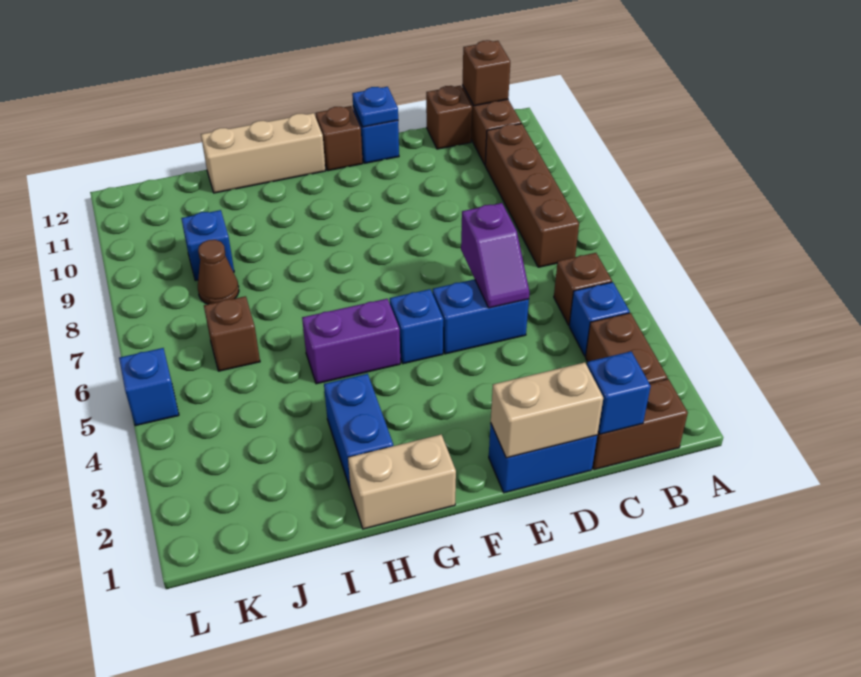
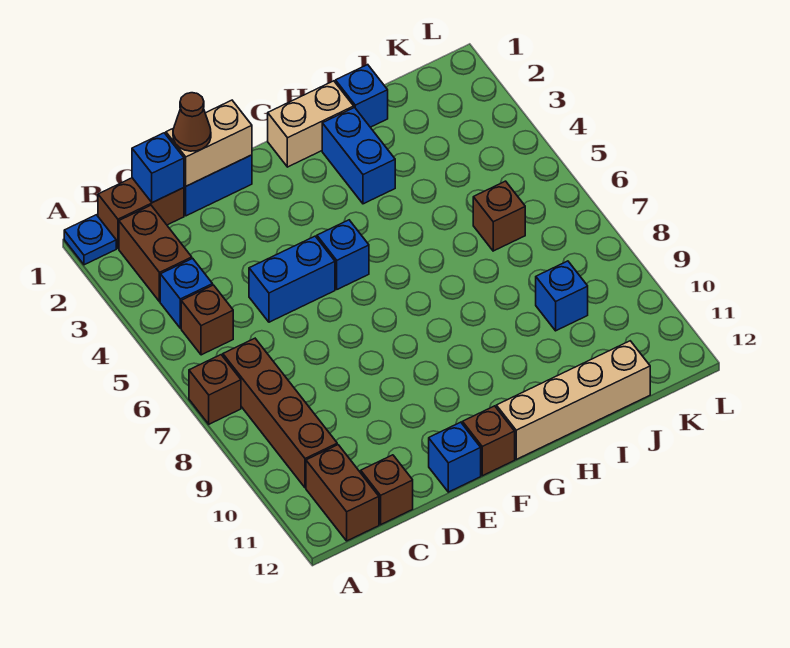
brown 1x1 brick [462,40,510,106] -> brown 1x1 brick moved to [189,355,241,424]
purple 1x2 slope [461,203,529,308] -> none
blue 1x1 plate [352,87,398,127] -> blue 1x1 plate moved to [64,215,116,265]
purple 1x2 brick [302,299,400,384] -> none
tan 1x3 brick [201,113,326,193] -> tan 1x4 brick [496,341,650,459]
brown 1x1 cone [198,240,239,304] -> brown 1x1 cone moved to [173,93,211,151]
blue 1x1 brick [119,348,179,426] -> blue 1x1 brick moved to [336,65,388,127]

